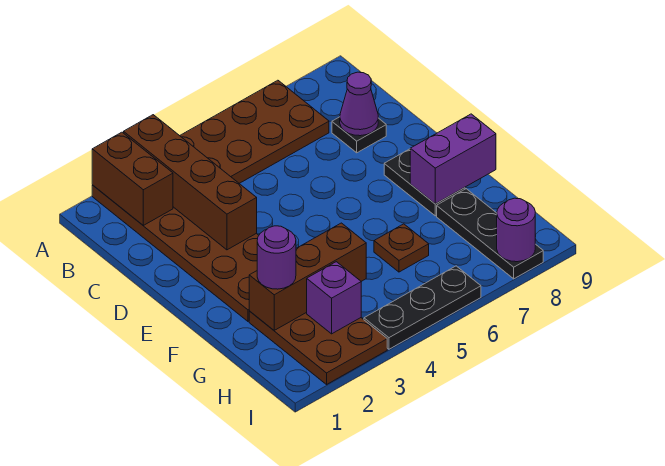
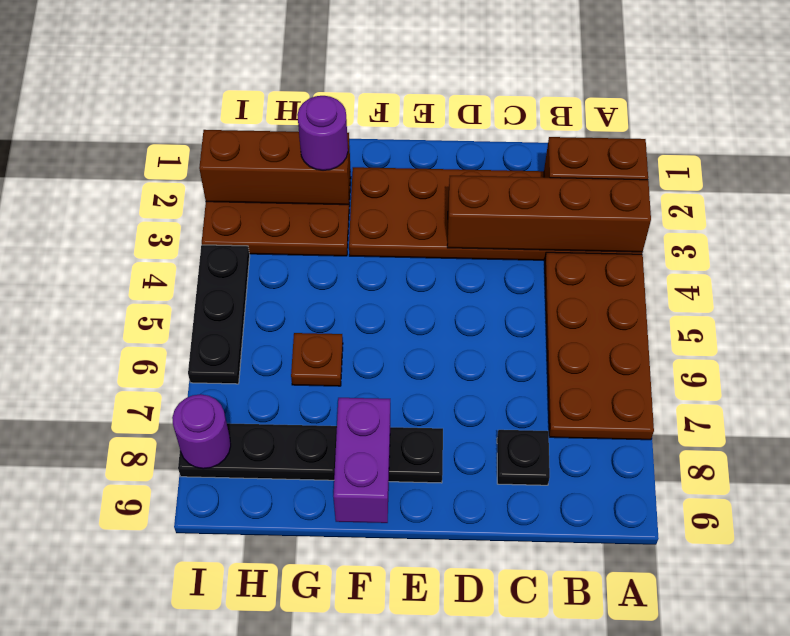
purple 1x1 cone [340,72,378,136] -> none
brown 1x3 brick [249,223,366,330] -> brown 1x3 brick turned to [199,130,350,205]
purple 1x1 brick [307,262,361,334] -> none

